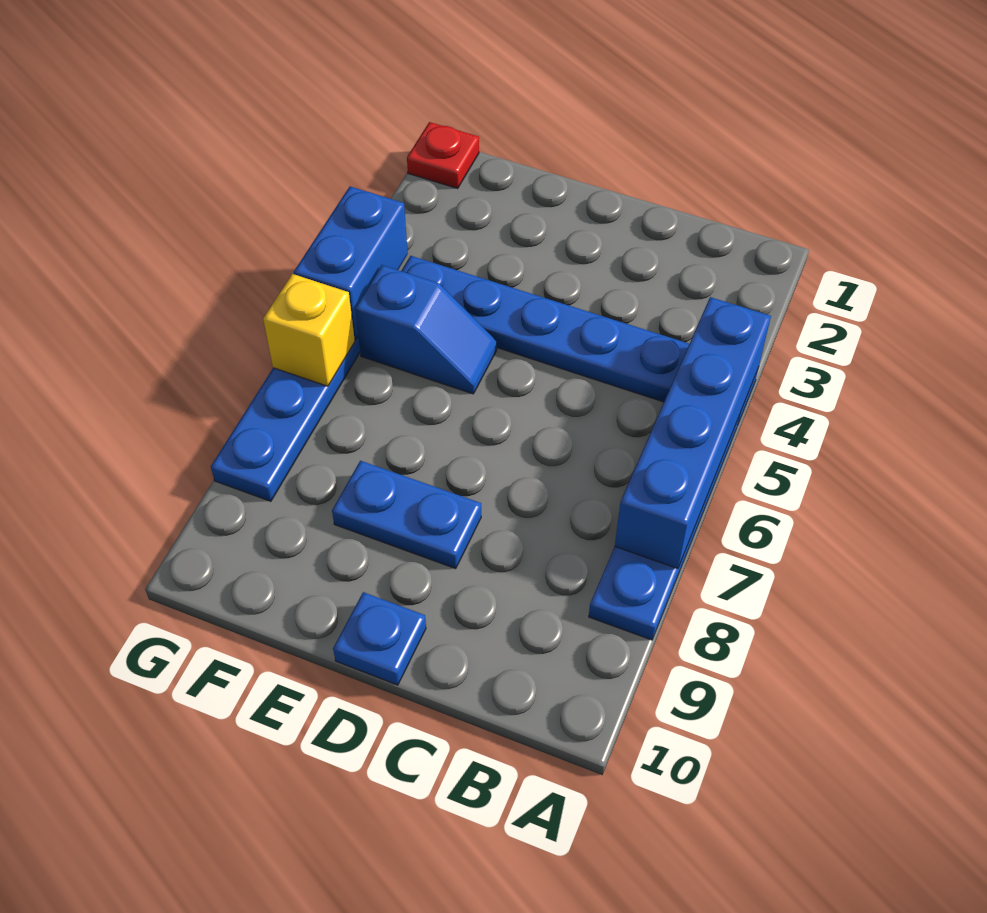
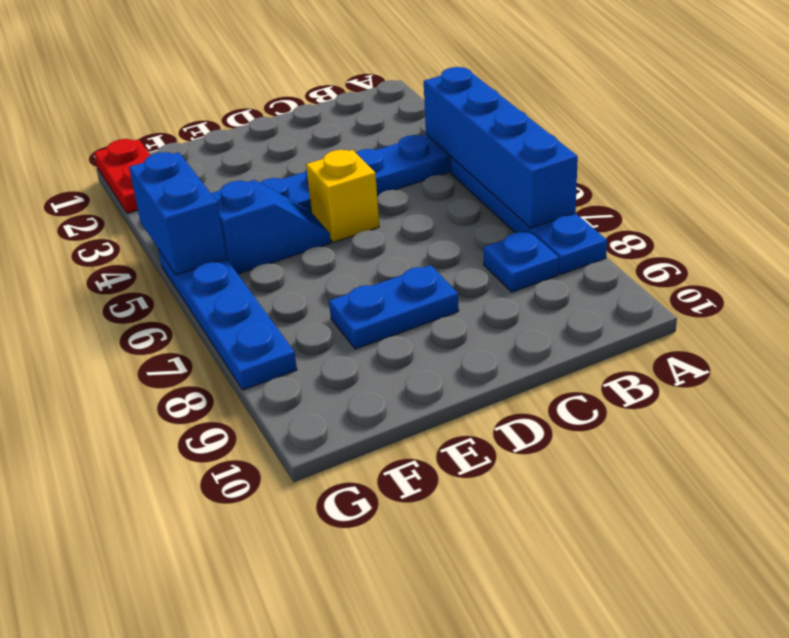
blue 1x1 plate [333,592,426,685] -> blue 1x1 plate moved to [483,231,559,292]
red 1x1 plate [407,122,479,188] -> red 1x2 plate [94,139,151,213]
yellow 1x1 brick [263,274,355,386] -> yellow 1x1 brick moved to [306,150,379,242]

